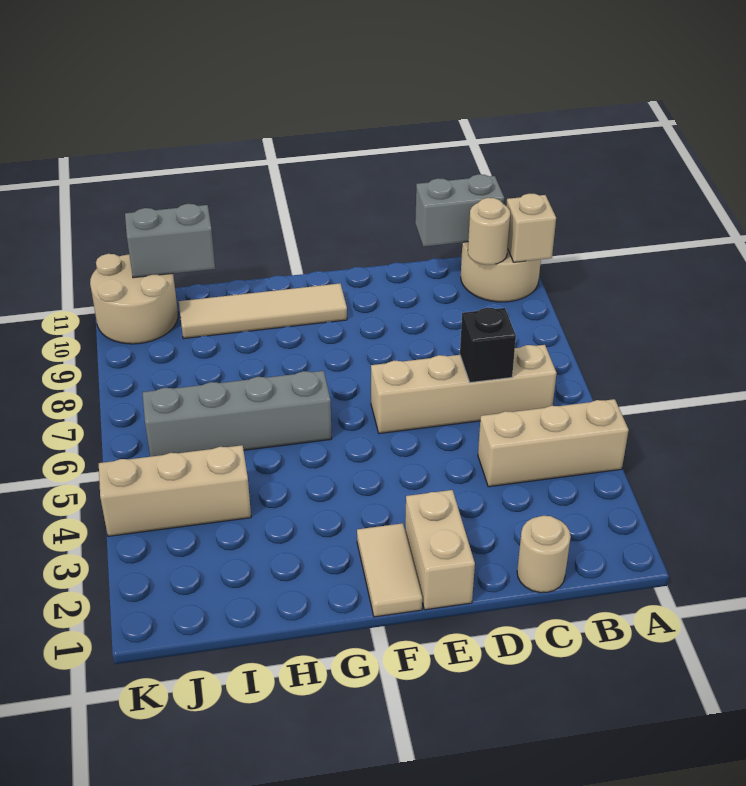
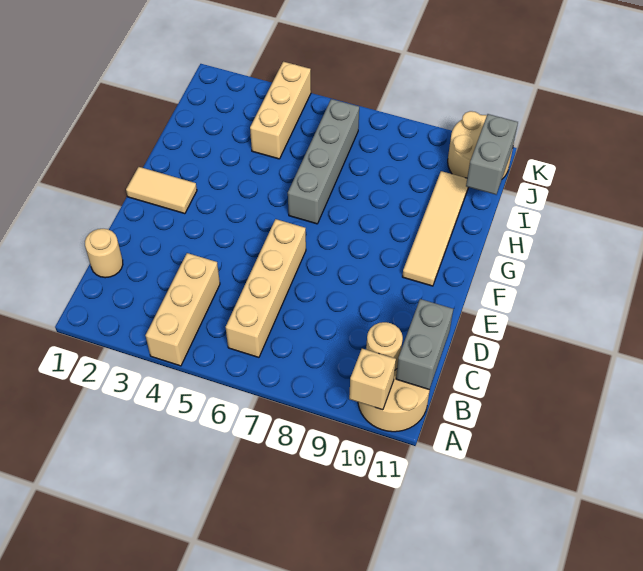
black 1x1 brick [460,308,516,383] -> none
tan 1x2 brick [405,490,475,610] -> none

